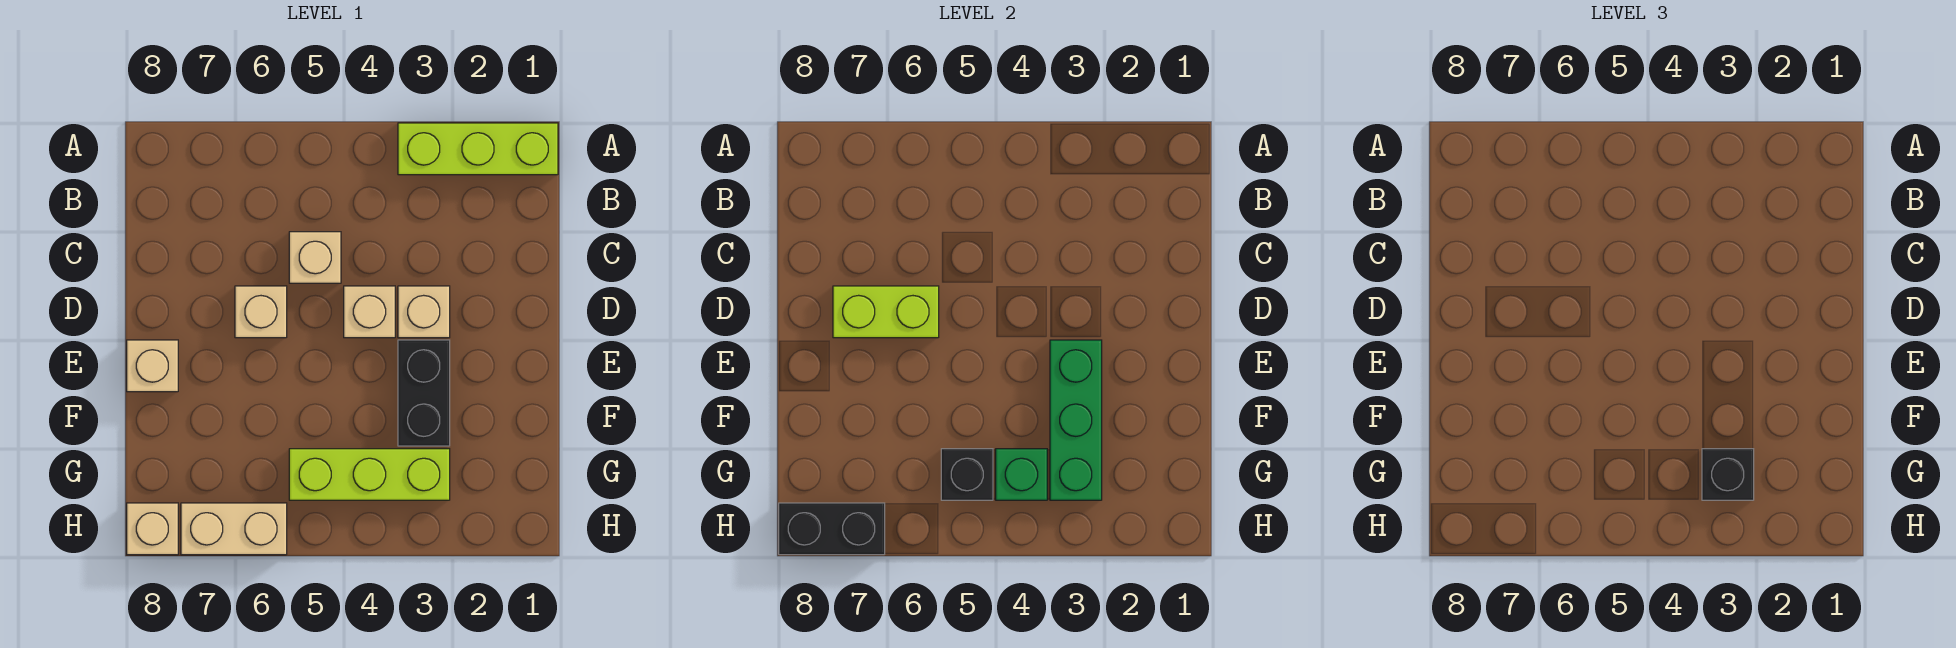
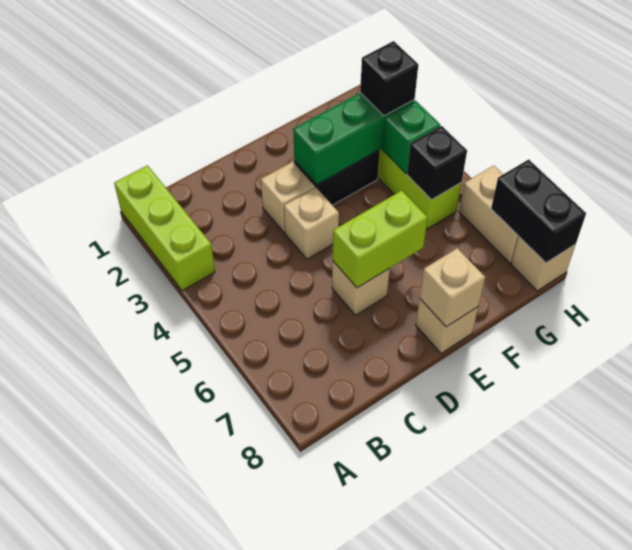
tan 1x1 brick [289,232,341,283] -> tan 1x1 brick moved to [420,248,485,327]
lime 1x2 brick [833,286,939,338] -> lime 1x2 brick turned to [333,191,428,288]

